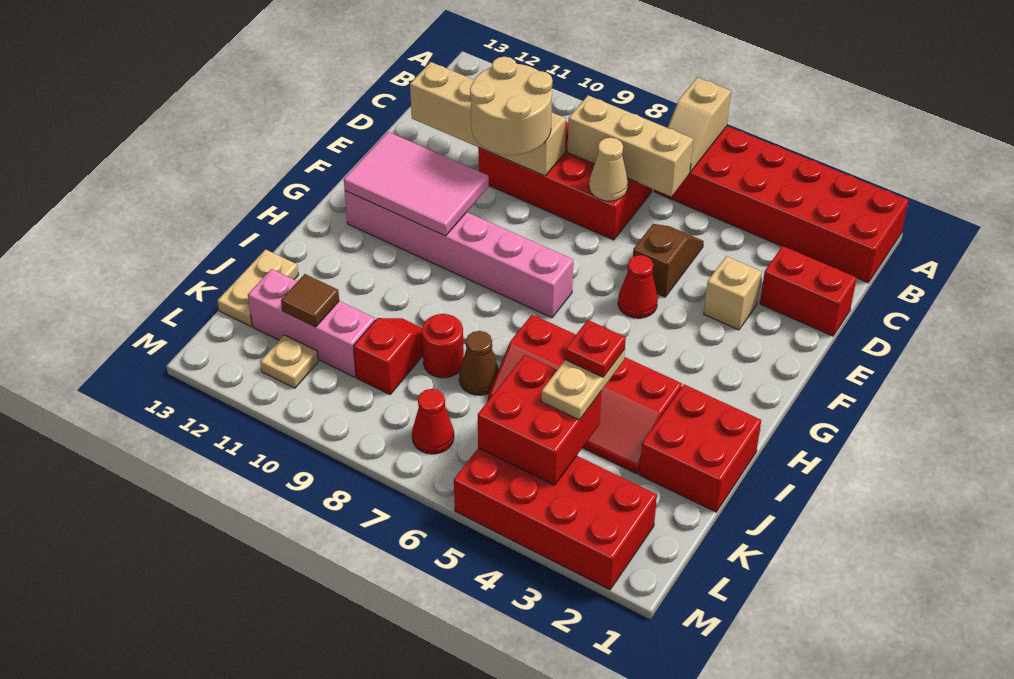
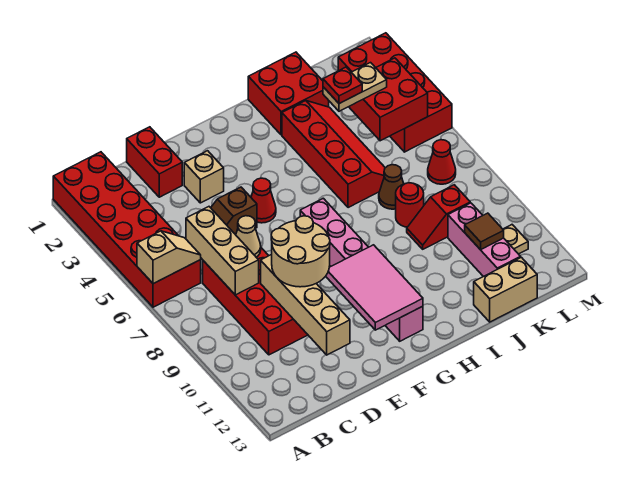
tan 1x2 plate [217,250,298,326] -> tan 1x2 brick [474,257,537,322]

